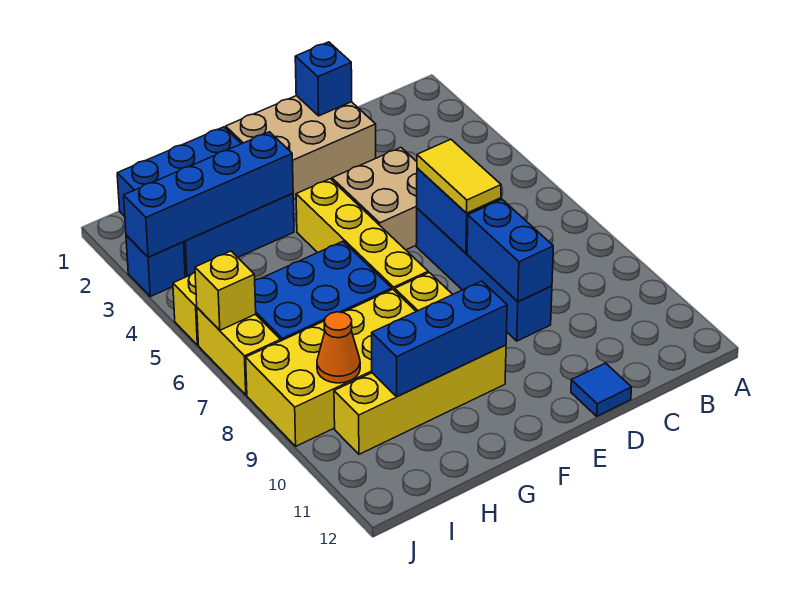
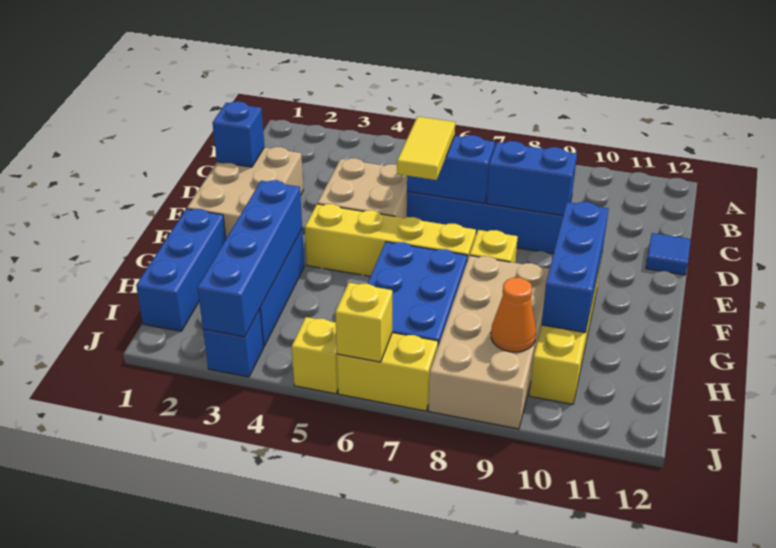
yellow 1x2 tile [417,139,501,213] -> yellow 1x2 tile turned to [397,117,455,180]
yellow 2x4 brick [246,289,416,446] -> tan 2x4 brick [429,255,550,429]

